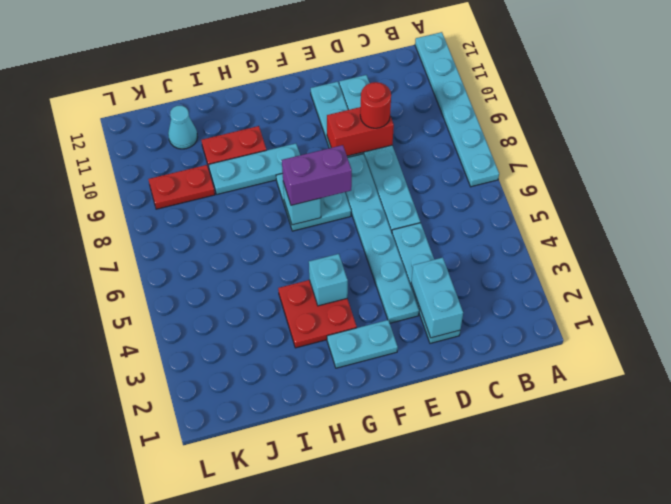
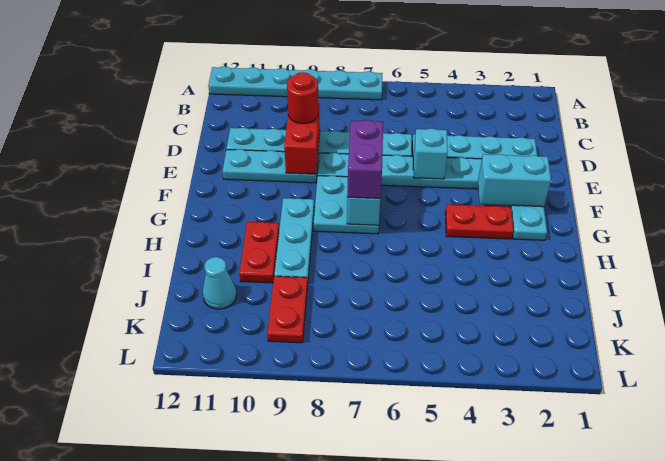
cyan 1x2 brick [411,258,463,338] -> cyan 1x2 brick moved to [478,154,551,207]
red 2x2 plate [278,280,357,348] -> red 1x2 plate [445,204,513,239]
cyan 1x1 brick [309,254,348,306] -> cyan 1x1 brick moved to [413,129,448,179]

